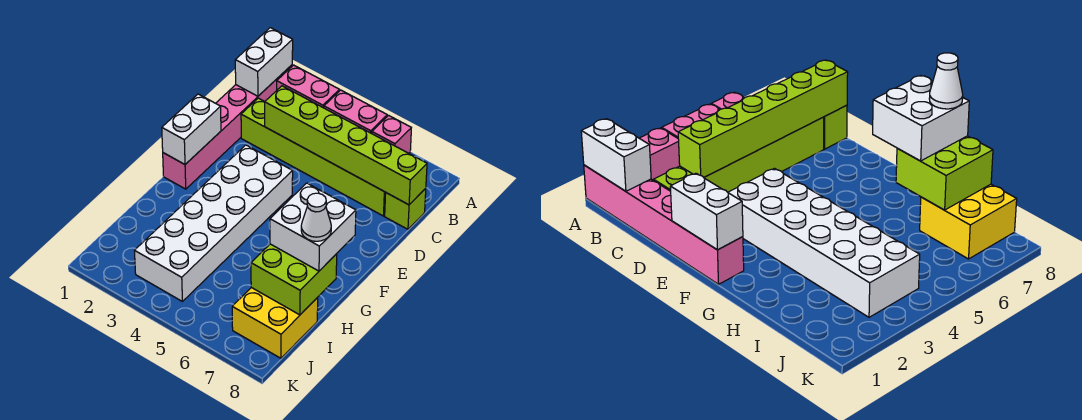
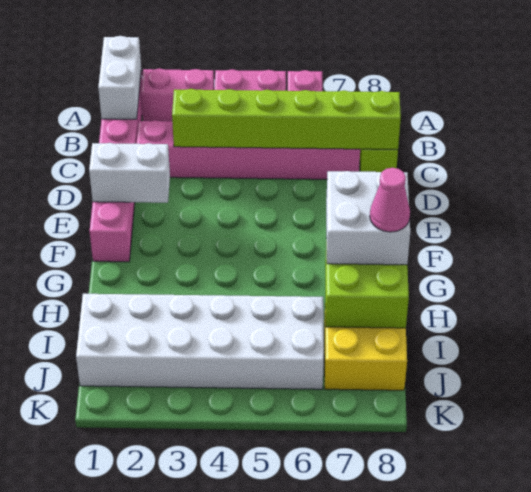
lime 1x6 brick [241,98,386,216] -> pink 1x6 brick [136,120,360,179]
white 1x2 brick [162,94,221,164] -> white 1x2 brick turned to [89,143,170,203]
white 2x6 brick [135,145,293,301] -> white 2x6 brick turned to [76,294,324,389]
white 1x1 cone [301,193,331,241] -> pink 1x1 cone [370,168,410,232]

